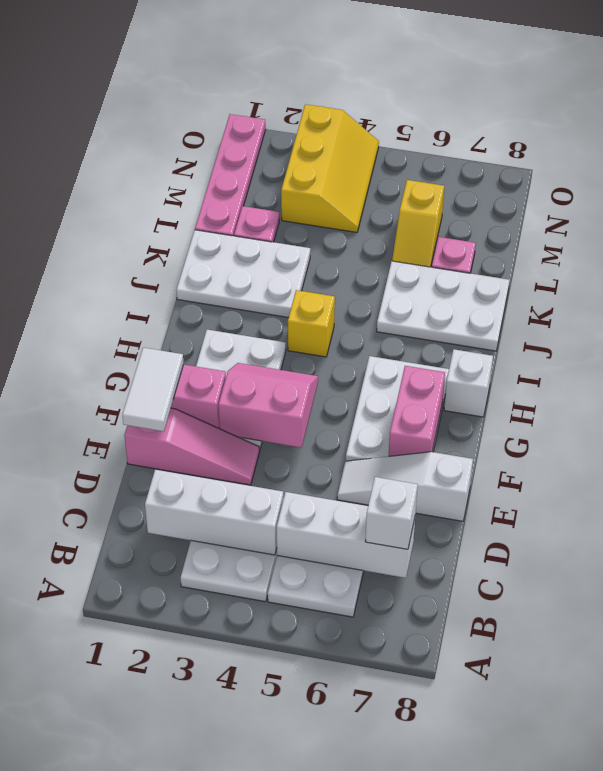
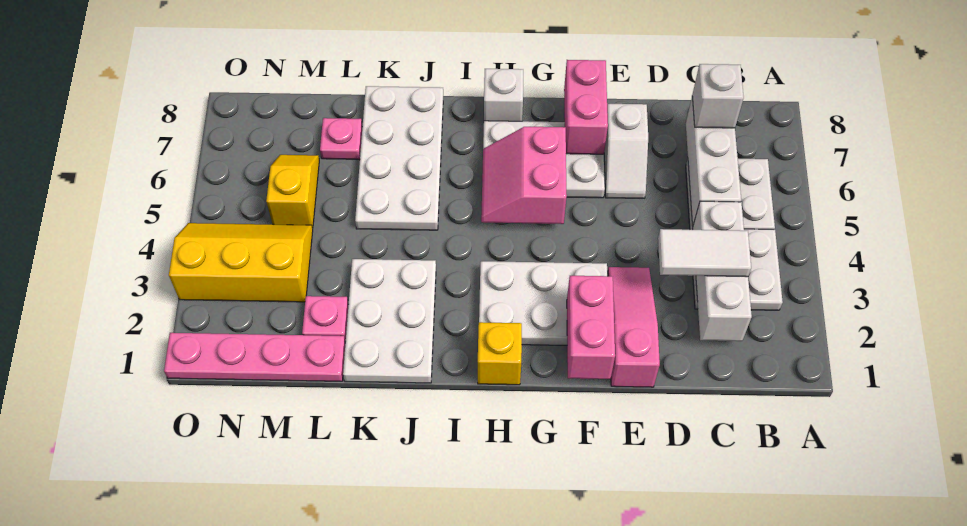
white 1x2 tile [122,348,184,431] -> white 1x2 tile moved to [658,229,751,277]
white 1x3 slope [337,452,473,521] -> white 1x2 slope [604,104,648,198]
pink 2x2 slope [218,363,318,448] -> pink 2x2 slope moved to [481,127,567,224]
pink 1x2 brick [389,366,445,456] -> pink 1x2 brick turned to [564,60,608,154]
yellow 1x1 brick [288,290,335,357] -> yellow 1x1 brick moved to [478,322,522,385]
white 2x3 plate [377,261,510,351] -> white 2x4 plate [355,86,443,230]
yellow 1x2 slope [392,180,444,267] -> yellow 1x2 slope turned to [266,155,319,228]

